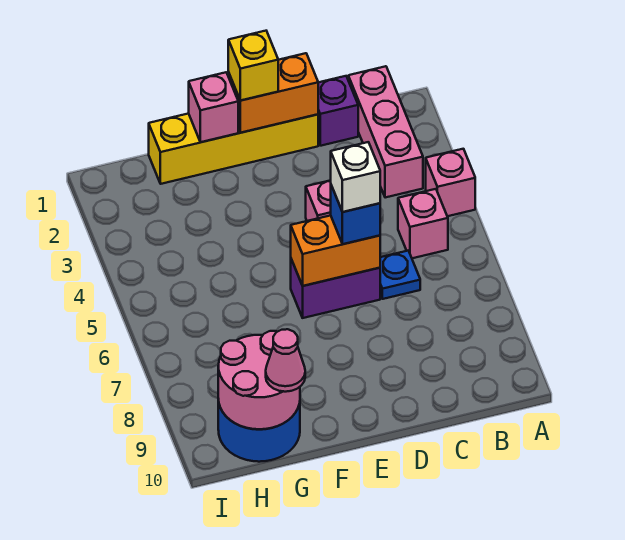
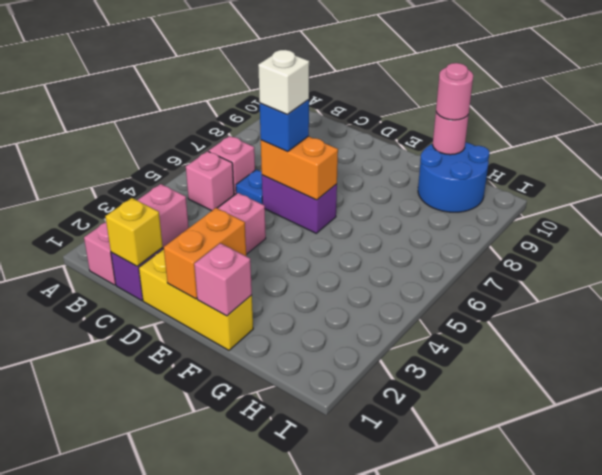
pink 1x1 brick [426,149,475,216] -> pink 1x1 brick moved to [209,136,255,194]
yellow 1x4 brick [149,113,318,184] -> yellow 1x3 brick [139,249,253,350]
orange 1x2 brick [228,53,318,133] -> orange 1x2 brick turned to [164,208,246,299]
yellow 1x1 brick [228,31,278,101] -> yellow 1x1 brick moved to [105,198,163,266]
pink 2x2 round brick [218,331,300,429] -> pink 1x1 round brick [433,112,469,155]
pink 1x1 cone [266,329,305,392] -> pink 1x1 round brick [436,63,473,120]

